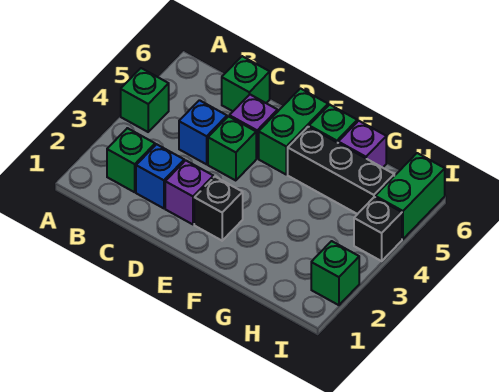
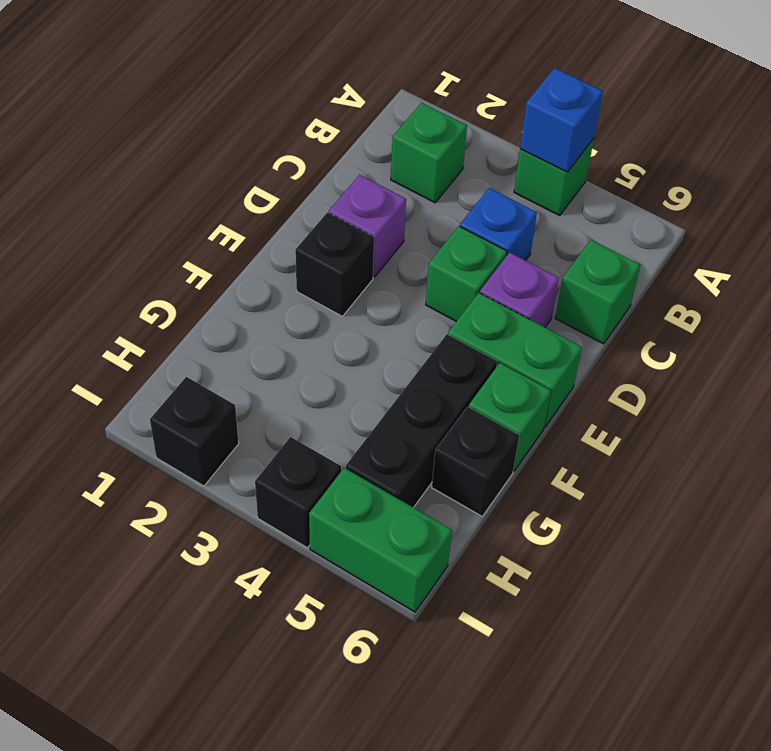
blue 1x1 brick [136,144,184,208] -> blue 1x1 brick moved to [520,68,603,172]
purple 1x1 brick [338,121,386,168] -> black 1x1 brick [432,407,519,516]
green 1x1 brick [311,241,359,305] -> black 1x1 brick [150,377,239,486]

